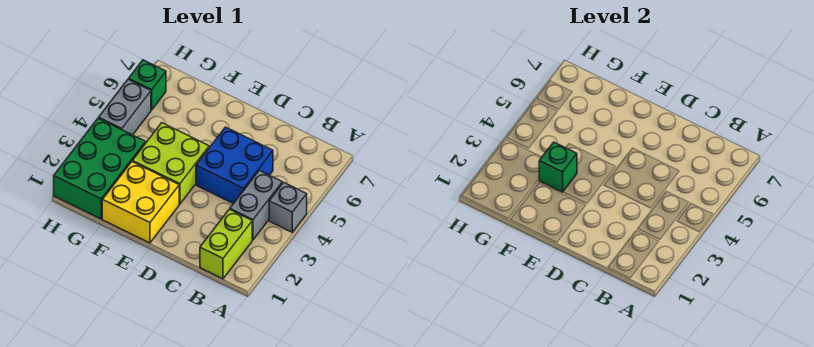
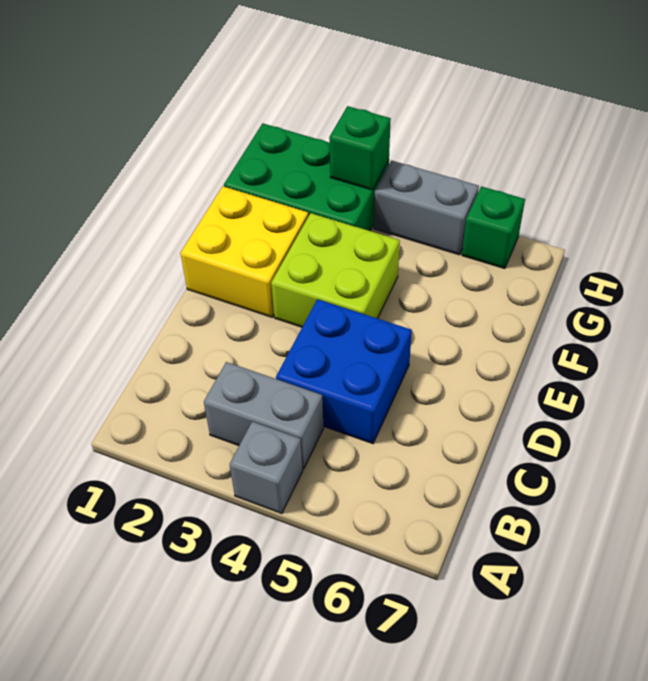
lime 1x2 brick [200,209,252,279] -> none
green 1x1 brick [539,142,577,192] -> green 1x1 brick moved to [329,106,391,190]

